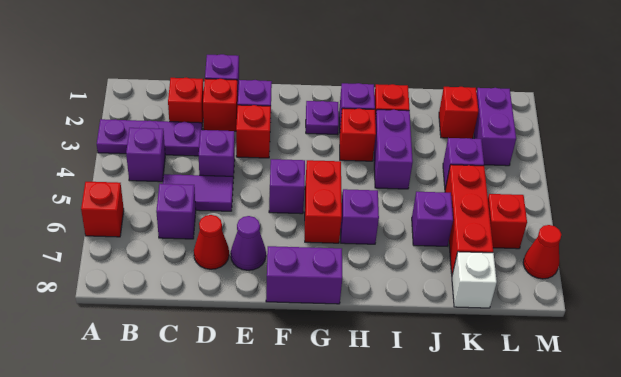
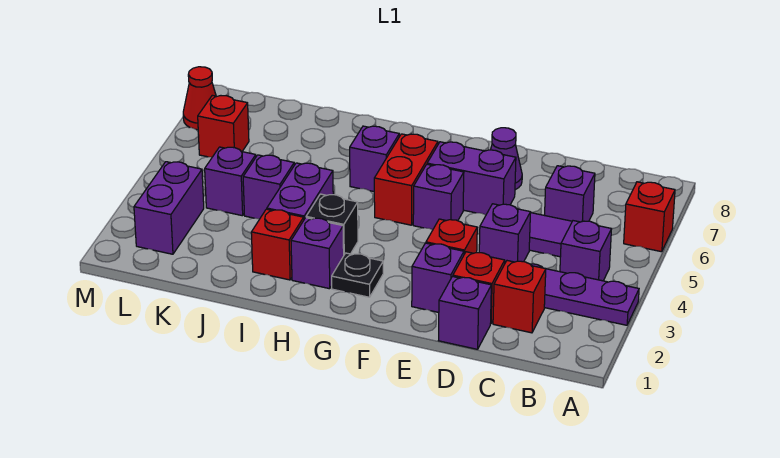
red 1x1 cone [194,215,229,269] -> none
purple 1x2 brick [266,246,342,304] -> purple 1x2 brick moved to [427,142,516,215]
purple 1x1 plate [306,101,339,135] -> black 1x1 plate [332,253,383,297]
red 1x1 brick [340,108,376,161] -> black 1x1 brick [306,194,358,254]
purple 1x1 brick [412,192,453,246] -> purple 1x1 brick moved to [243,155,294,219]
red 1x1 brick [439,87,478,139] -> none
red 1x3 brick [445,165,493,275] -> none
white 1x1 brick [452,252,497,308] -> none

